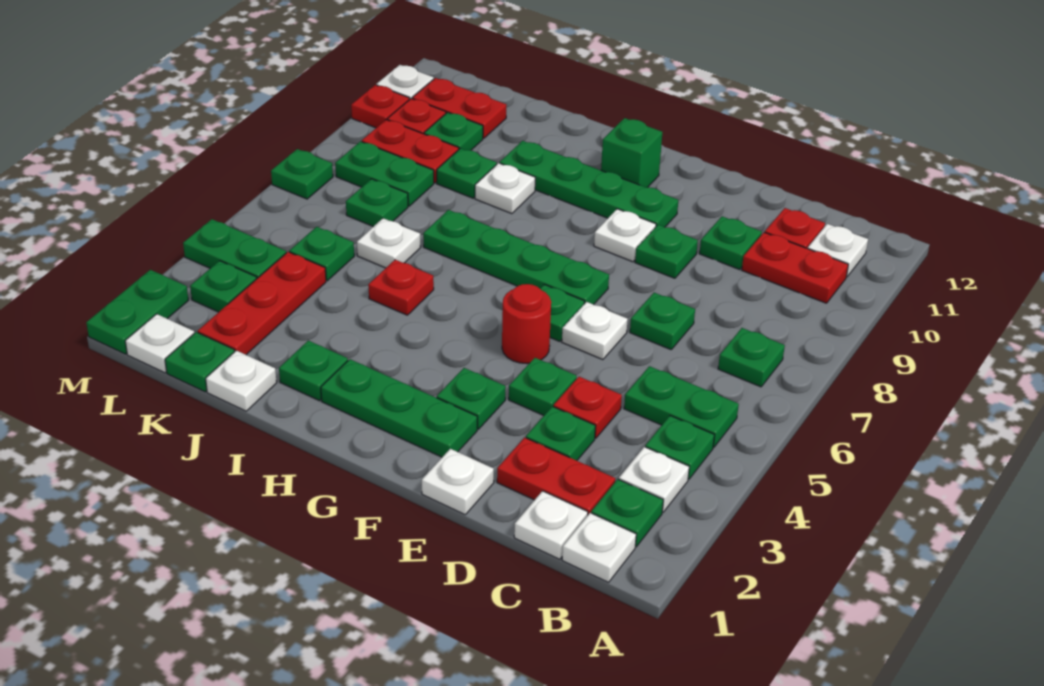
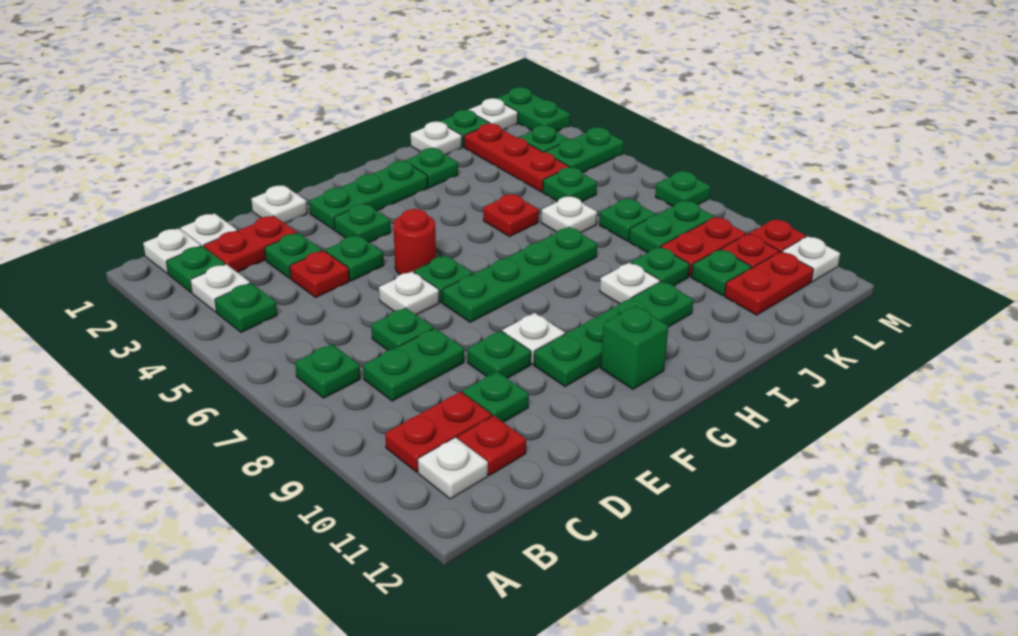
green 1x2 plate [624,366,739,447] -> green 1x2 plate moved to [363,328,464,401]

